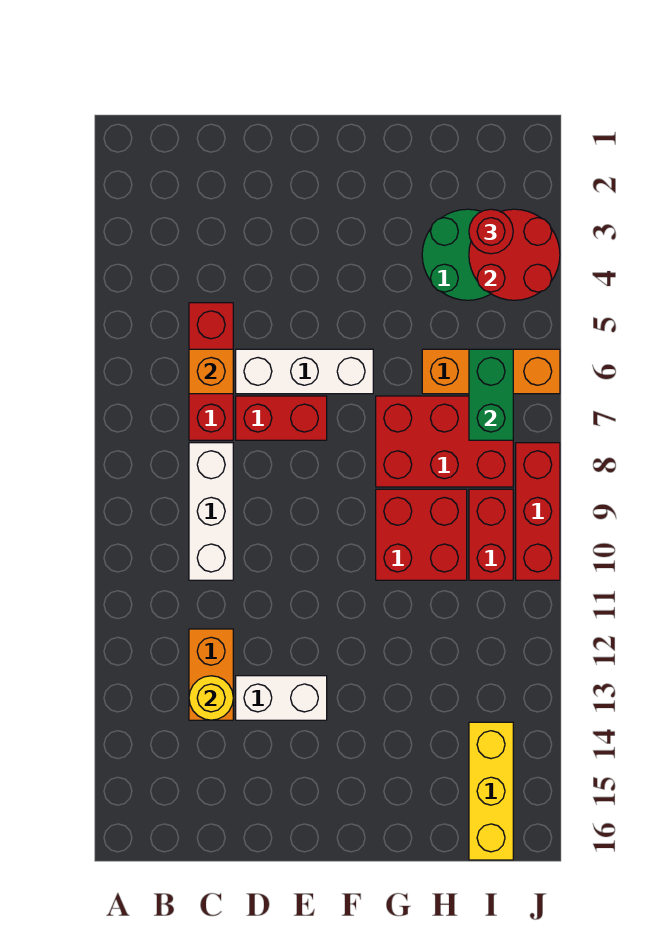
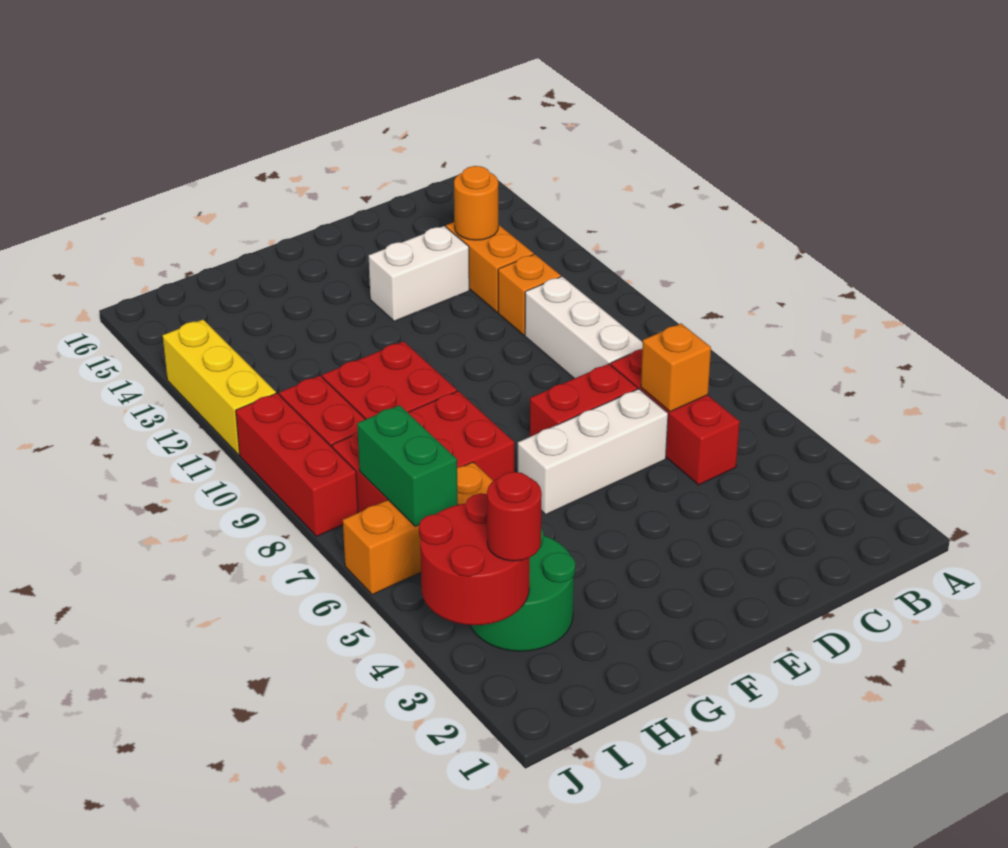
none -> orange 1x1 brick [498,254,561,335]
yellow 1x1 round brick [189,676,233,720] -> orange 1x1 round brick [454,166,498,240]
yellow 1x3 brick [469,722,513,860] -> yellow 1x3 brick moved to [163,320,276,455]

